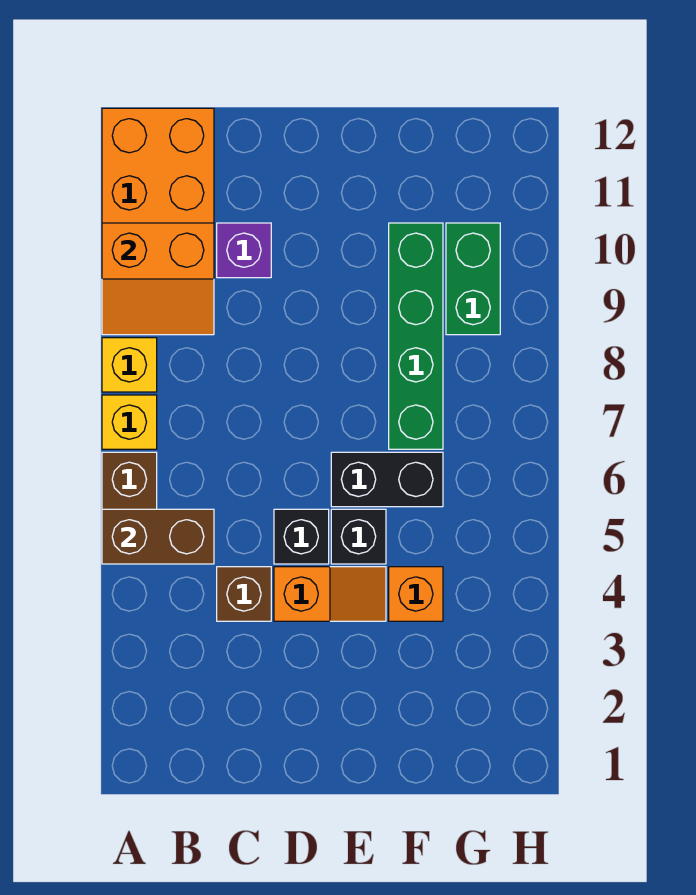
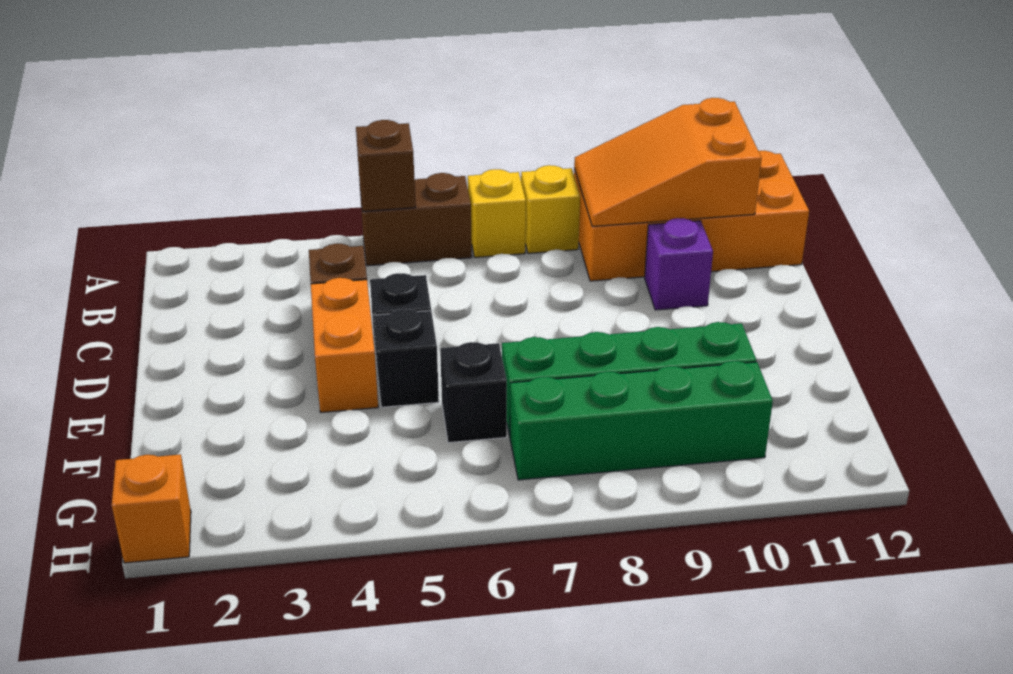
brown 1x2 brick [102,509,214,564] -> brown 1x1 brick [356,120,416,211]
orange 2x2 slope [102,223,214,335] -> orange 2x3 slope [574,98,762,226]
orange 1x2 slope [274,567,386,621] -> orange 1x2 brick [311,278,378,412]
black 1x2 brick [331,452,443,507] -> black 1x1 brick [440,342,507,443]
orange 1x1 brick [389,567,443,621] -> orange 1x1 brick moved to [112,454,191,563]
green 1x2 brick [446,223,500,335] -> green 1x4 brick [510,361,773,480]

